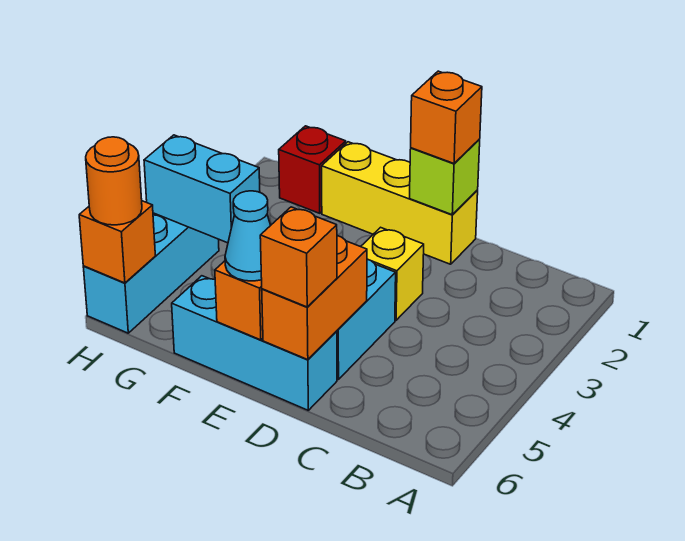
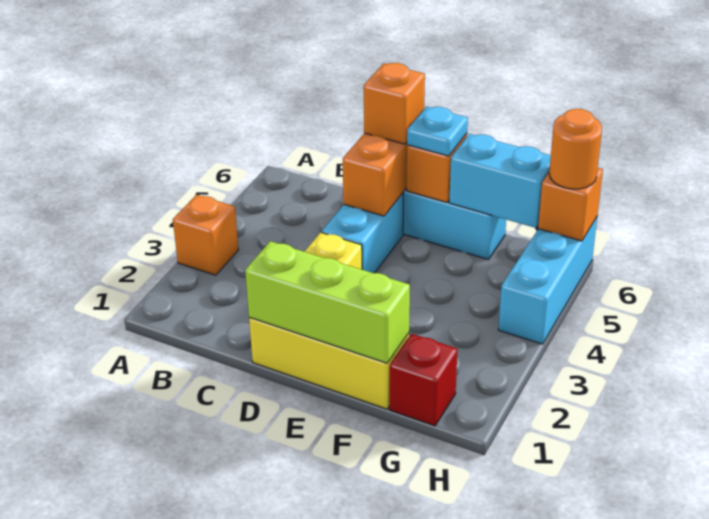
lime 1x1 brick [410,139,480,215] -> lime 1x3 brick [245,241,410,363]
orange 1x1 brick [411,71,482,163] -> orange 1x1 brick moved to [173,195,238,275]
cyan 1x1 cone [225,191,271,281] -> cyan 1x1 plate [407,107,468,156]
cyan 1x2 brick [144,135,260,243] -> cyan 1x2 brick moved to [449,134,551,228]

